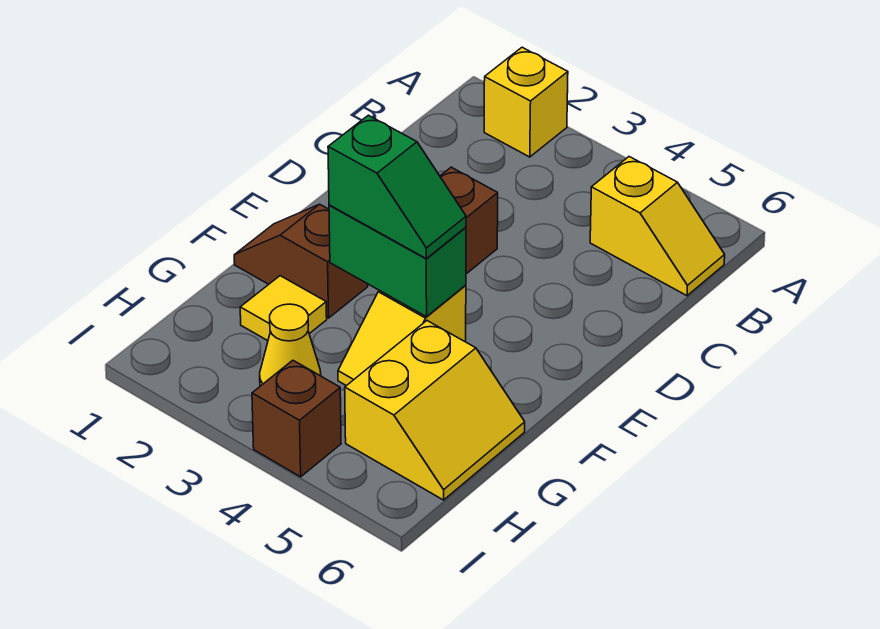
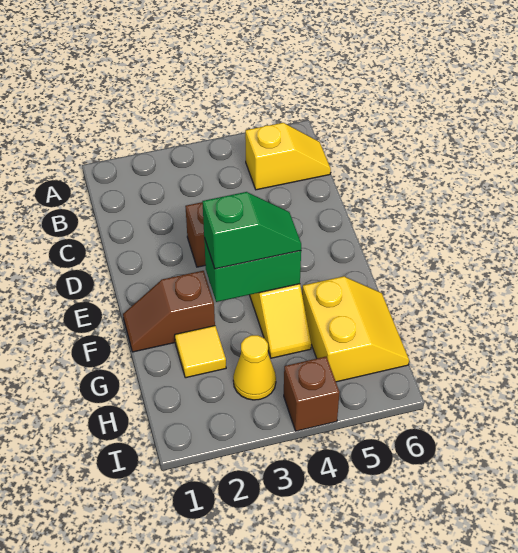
yellow 1x1 brick [484,47,568,157] -> none

